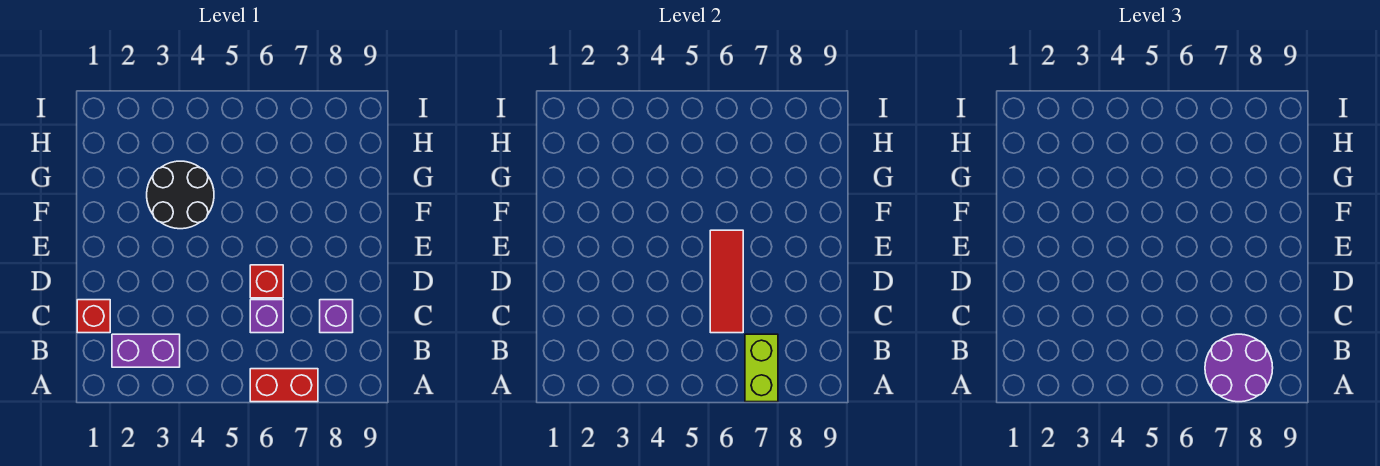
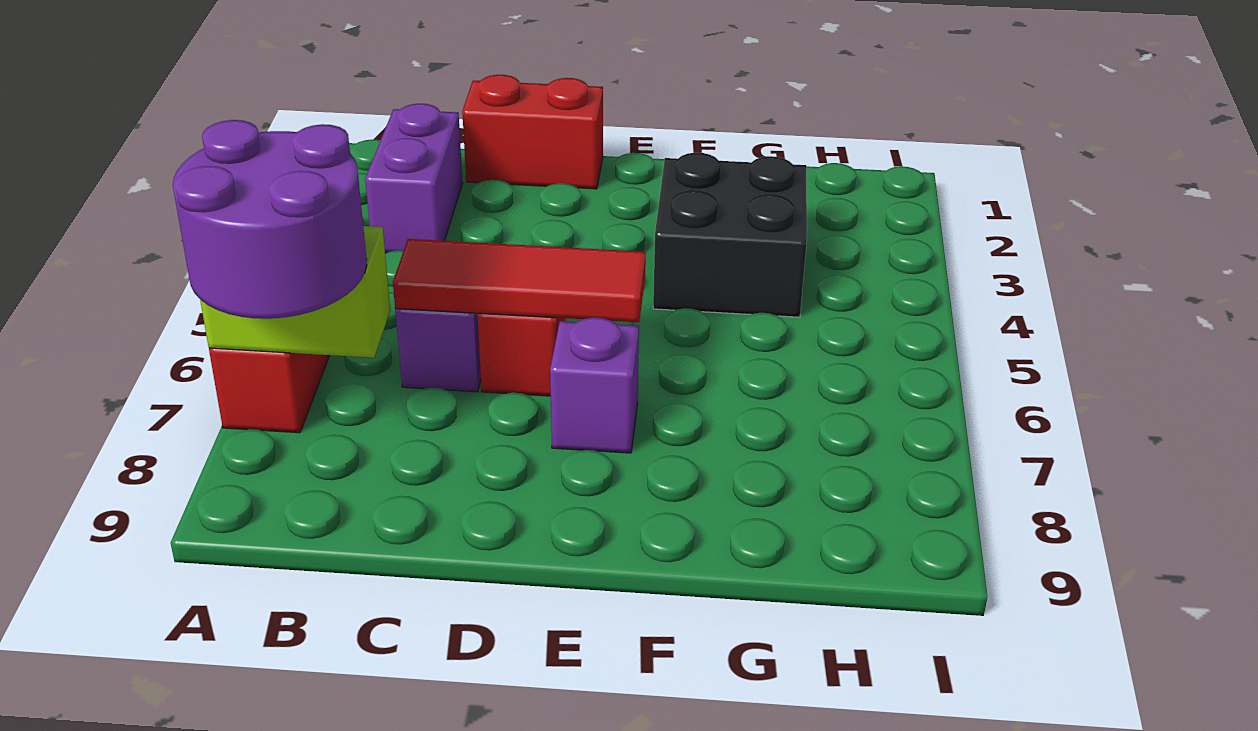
red 1x1 brick [77,300,110,333] -> red 1x2 brick [462,75,603,189]
purple 1x1 brick [320,300,353,333] -> purple 1x1 brick moved to [550,317,639,453]
black 2x2 round brick [147,161,214,229] -> black 2x2 brick [653,153,807,317]

